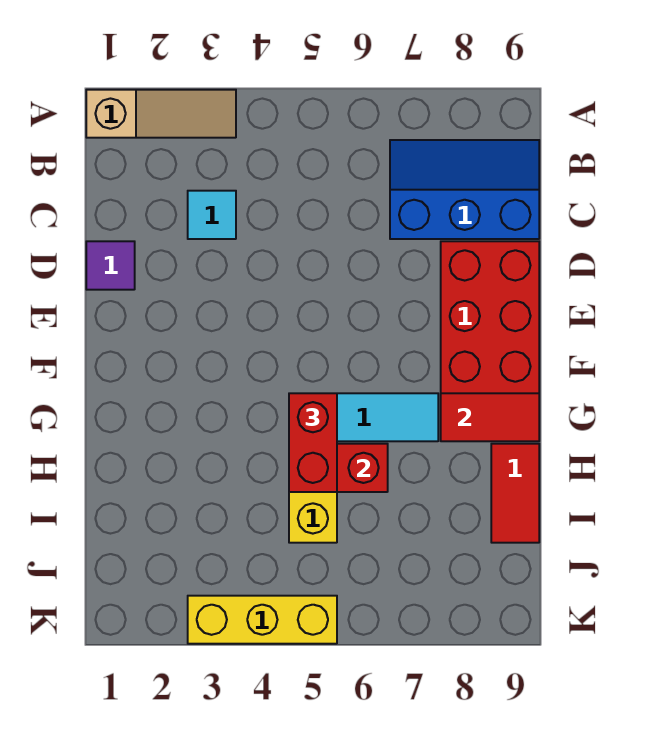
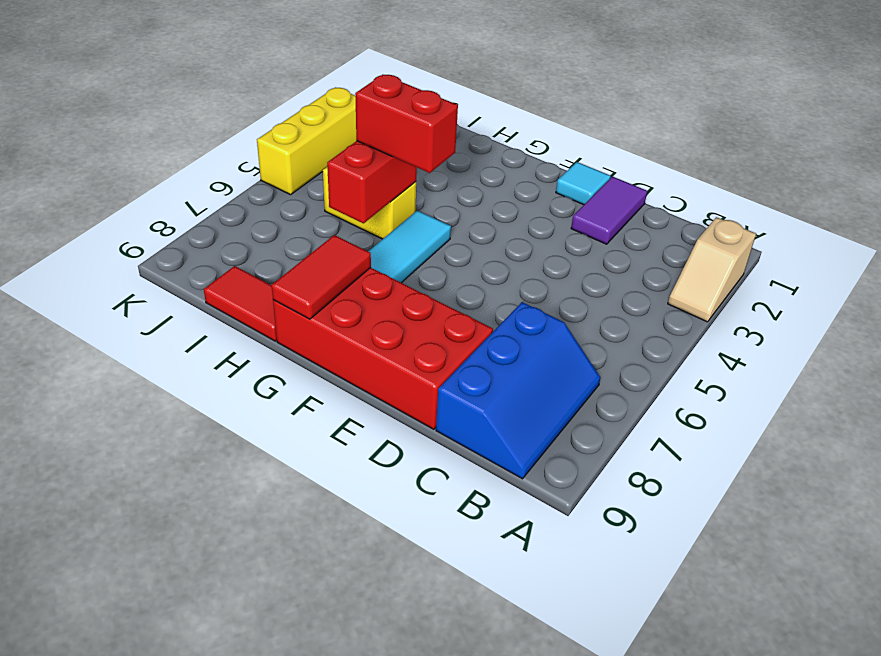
tan 1x3 slope [86,90,236,138] -> tan 1x2 slope [668,217,756,322]
cyan 1x1 tile [188,191,236,239] -> cyan 1x1 tile moved to [556,162,611,205]
purple 1x1 tile [86,241,135,290] -> purple 1x2 tile [571,177,647,244]

